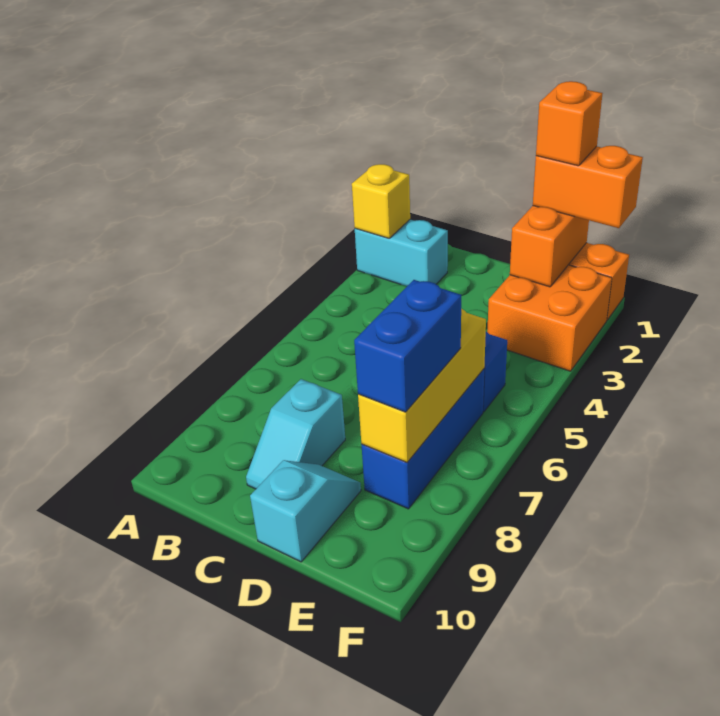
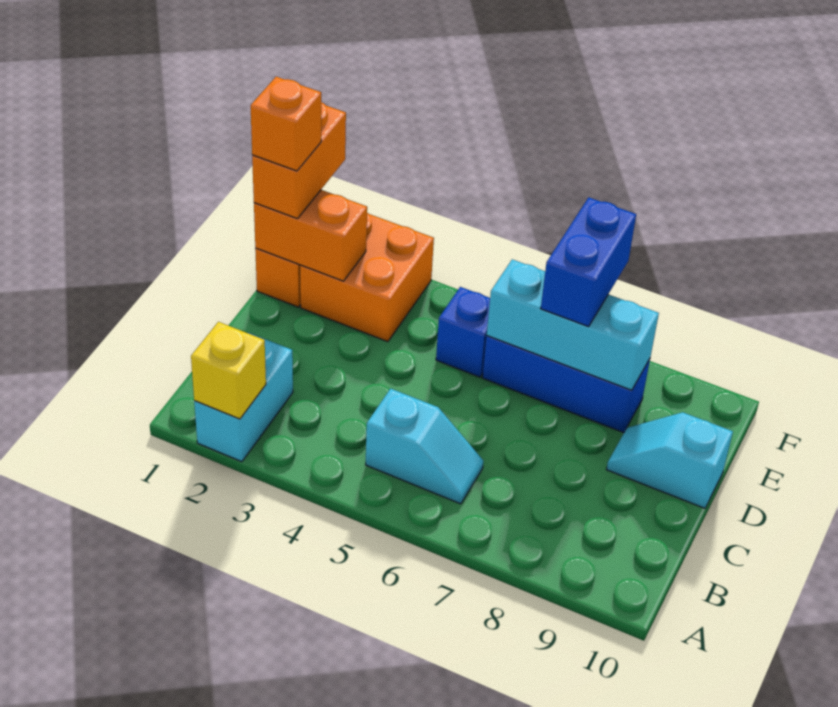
cyan 1x2 slope [246,379,345,489] -> cyan 1x2 slope moved to [366,389,483,504]
yellow 1x3 brick [358,309,486,462] -> cyan 1x3 brick [487,259,659,390]
blue 1x2 brick [354,280,461,412] -> blue 1x2 brick turned to [541,197,636,327]

